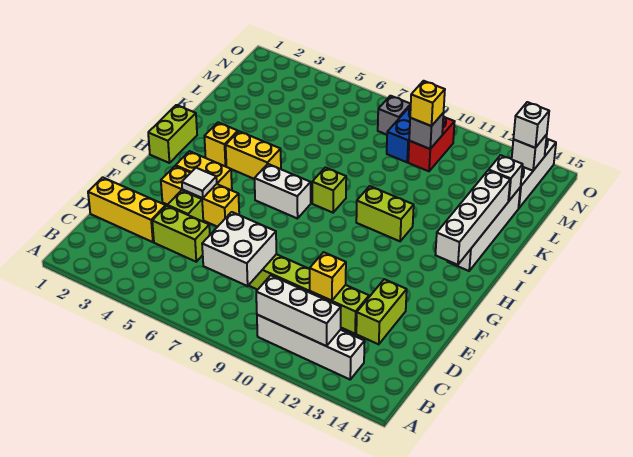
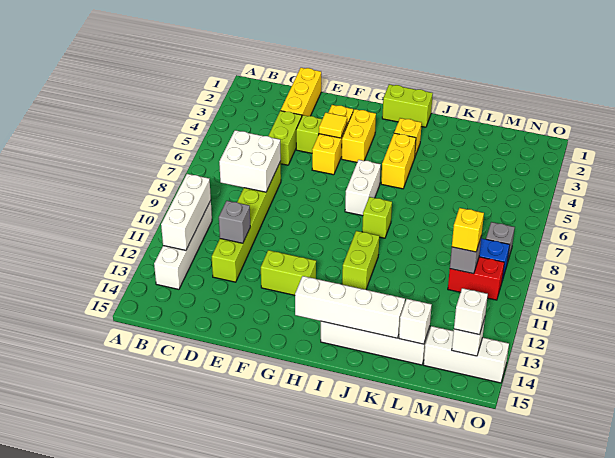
yellow 1x1 brick [310,252,346,301] -> grey 1x1 brick [219,201,250,243]
lime 1x2 brick [356,279,407,344] -> lime 1x2 brick moved to [261,250,316,295]
white 1x1 tile [182,168,217,198] -> yellow 1x1 tile [319,113,347,138]

